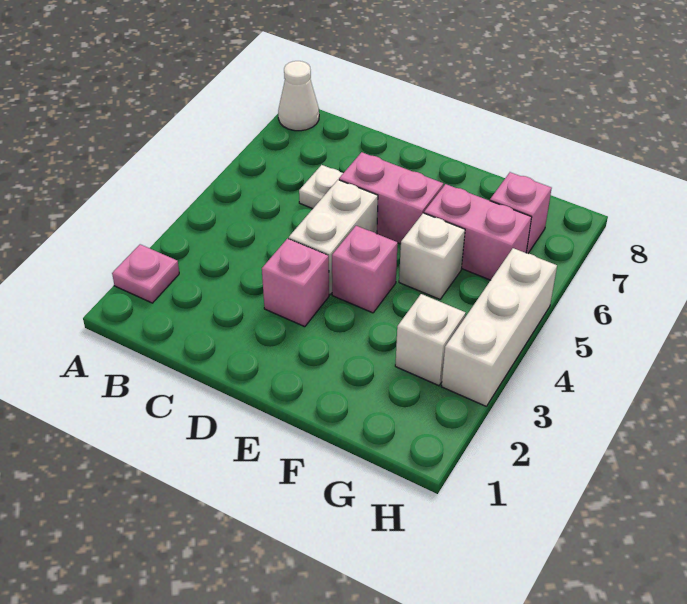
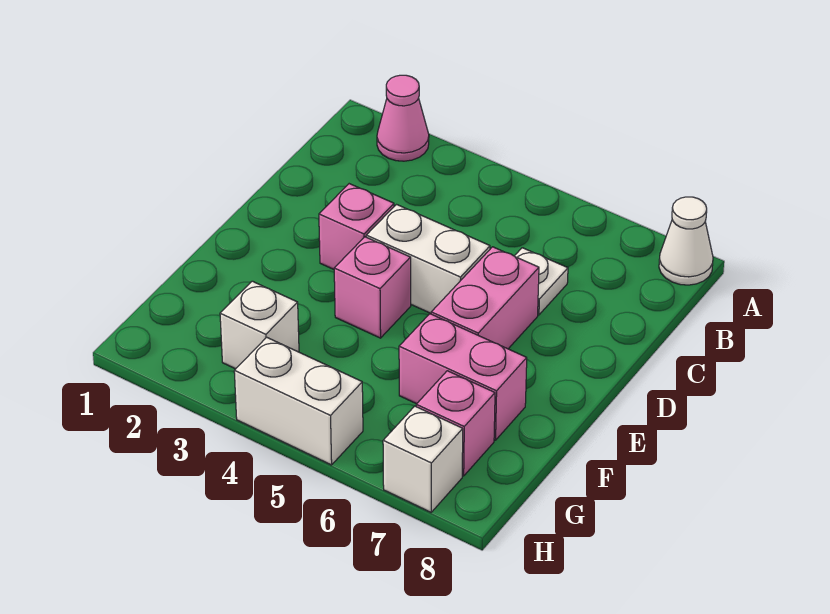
pink 1x1 plate [112,244,179,303] -> pink 1x1 cone [377,75,429,161]
white 1x1 brick [399,213,465,299] -> white 1x1 brick moved to [383,406,463,512]
pink 1x2 brick [424,184,532,280] -> pink 1x2 brick turned to [399,314,527,440]
white 1x3 brick [441,248,557,406] -> white 1x2 brick [234,337,363,465]

